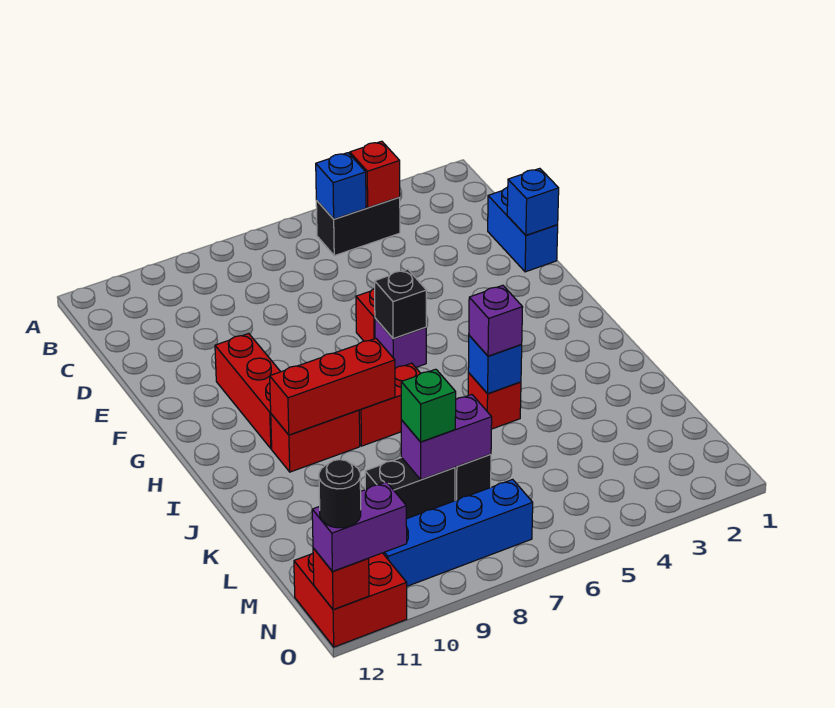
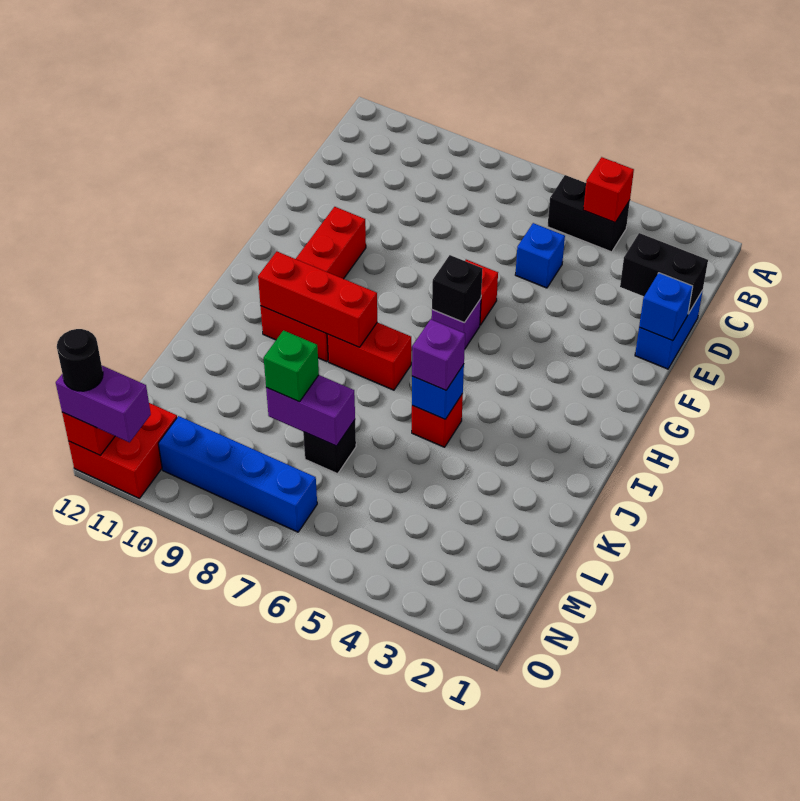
blue 1x1 brick [316,153,366,219] -> blue 1x1 brick moved to [515,223,565,288]
black 1x2 brick [365,458,455,519] -> black 1x2 brick moved to [620,233,708,314]

